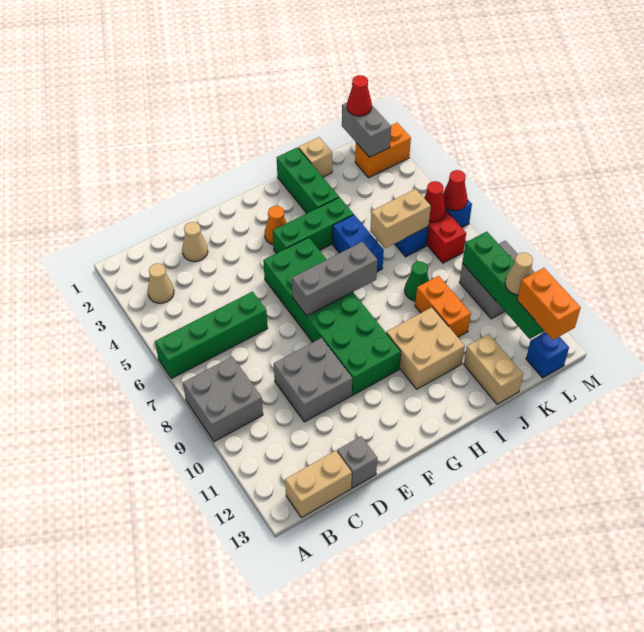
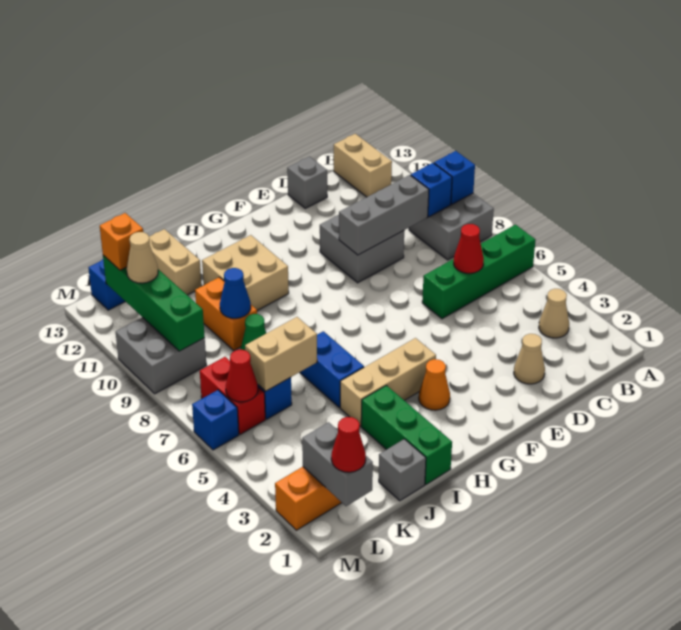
none -> blue 1x1 brick [434,151,475,204]
none -> blue 1x1 brick [411,163,452,217]
tan 1x2 brick [285,451,352,518] -> tan 1x2 brick turned to [334,134,392,197]
green 2x6 brick [263,237,401,395] -> none
grey 1x3 brick [292,242,377,316] -> grey 1x3 brick moved to [339,175,429,255]
green 1x3 brick [273,197,354,253] -> tan 1x3 brick [340,338,436,426]
tan 1x1 brick [299,137,332,177] -> grey 1x1 brick [379,439,426,501]
none -> blue 1x1 cone [220,268,251,318]
orange 1x2 brick [517,268,581,340] -> orange 1x1 brick [100,213,143,270]
red 1x1 cone [443,170,467,211] -> red 1x1 cone moved to [454,224,484,273]

